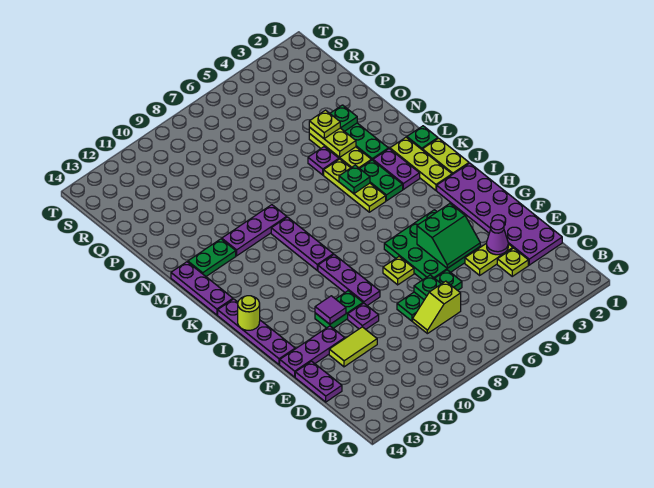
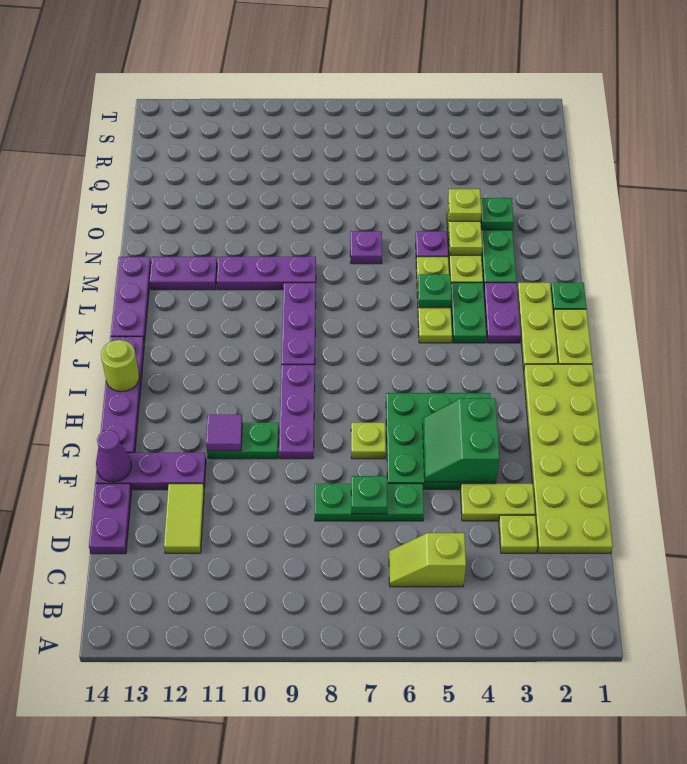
purple 2x6 plate [437,163,562,265] -> lime 2x6 plate [524,364,613,553]
lime 1x2 slope [413,281,461,334] -> lime 1x2 slope moved to [389,533,466,587]
purple 1x1 cone [487,220,508,255] -> purple 1x1 cone moved to [96,430,131,482]
lime 1x2 tile [329,327,377,367] -> lime 1x2 tile turned to [164,484,204,553]
green 2x2 slope [417,204,480,268] -> green 2x2 slope turned to [423,398,499,482]
purple 1x1 plate [348,303,379,329] -> purple 1x1 plate moved to [350,231,382,264]
green 1x2 plate [188,239,236,276] -> purple 1x2 plate [150,257,217,290]

